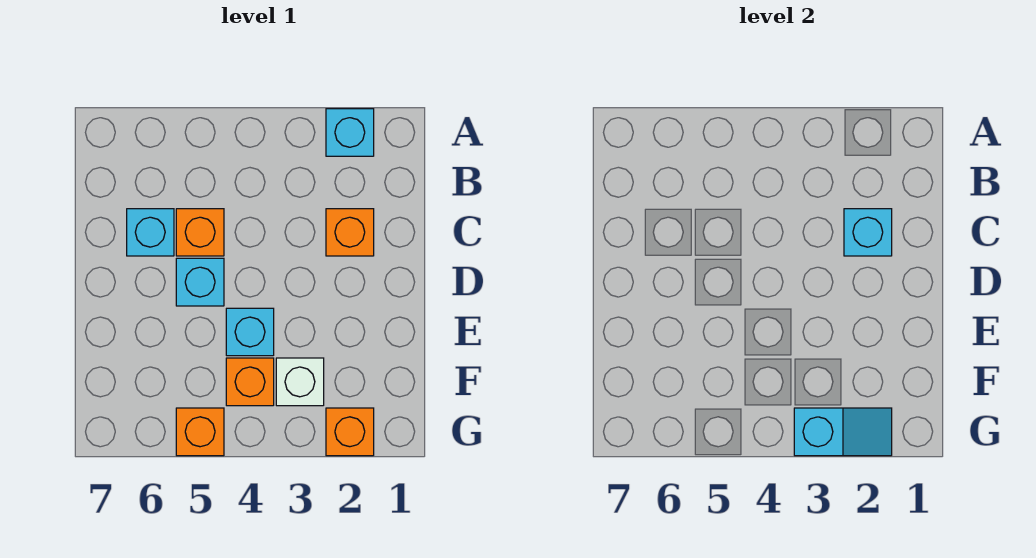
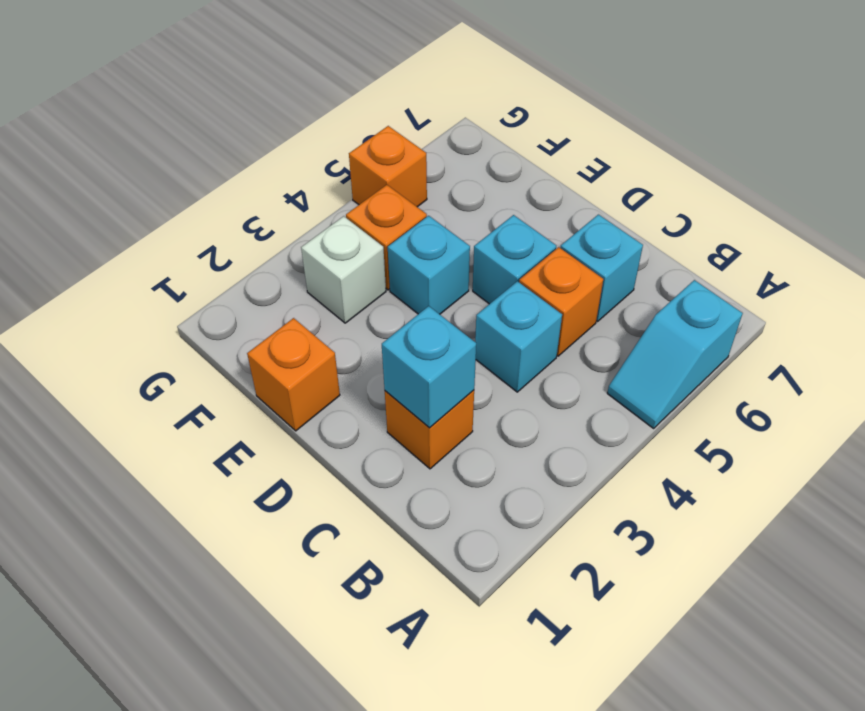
cyan 1x1 brick [326,109,374,156] -> cyan 1x1 brick moved to [475,281,562,392]
orange 1x1 brick [326,408,374,456] -> orange 1x1 brick moved to [247,318,340,431]
cyan 1x2 slope [794,408,892,456] -> cyan 1x2 slope moved to [607,280,743,428]

